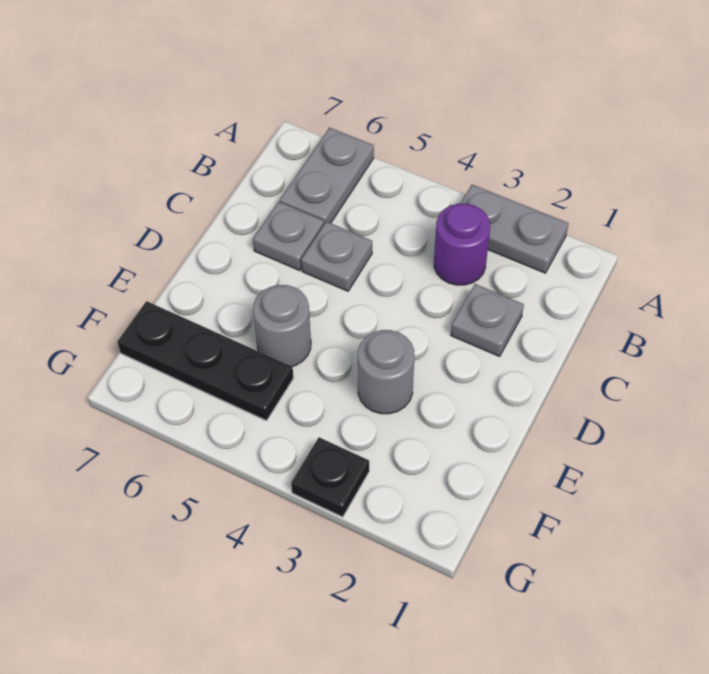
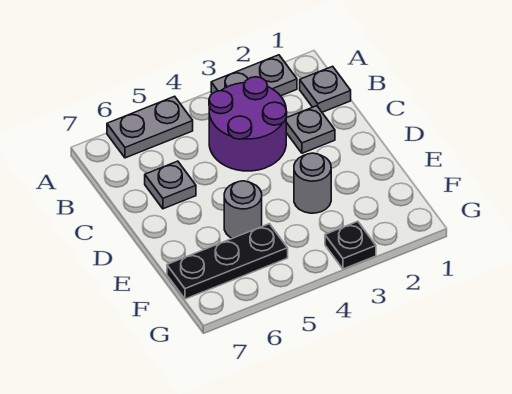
grey 1x2 plate [280,128,374,224] -> grey 1x2 plate turned to [107,96,193,158]
purple 1x1 round brick [434,204,490,285] -> purple 2x2 round brick [209,77,287,171]
grey 1x1 plate [301,222,372,291] -> grey 1x1 plate moved to [300,66,351,112]

